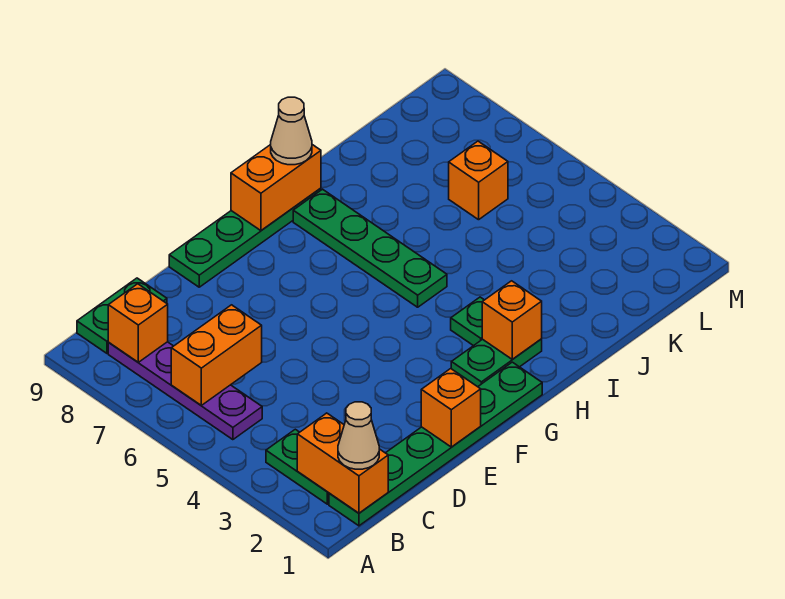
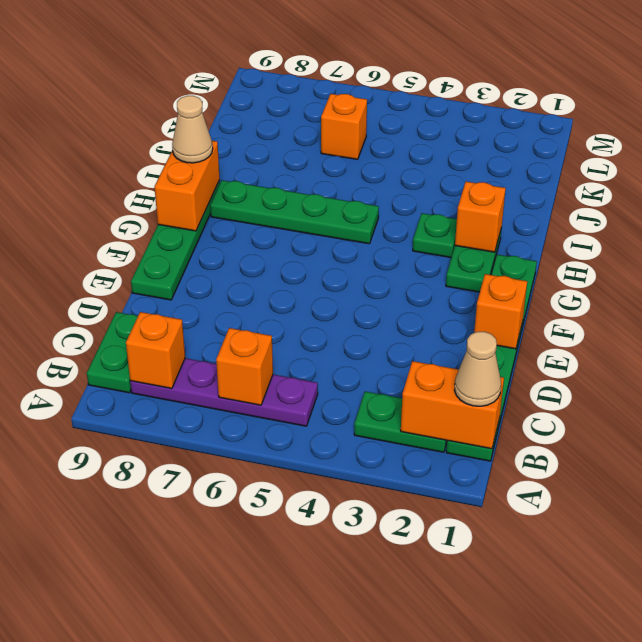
orange 1x2 brick [171,305,262,405] -> orange 1x1 brick [216,328,273,405]

